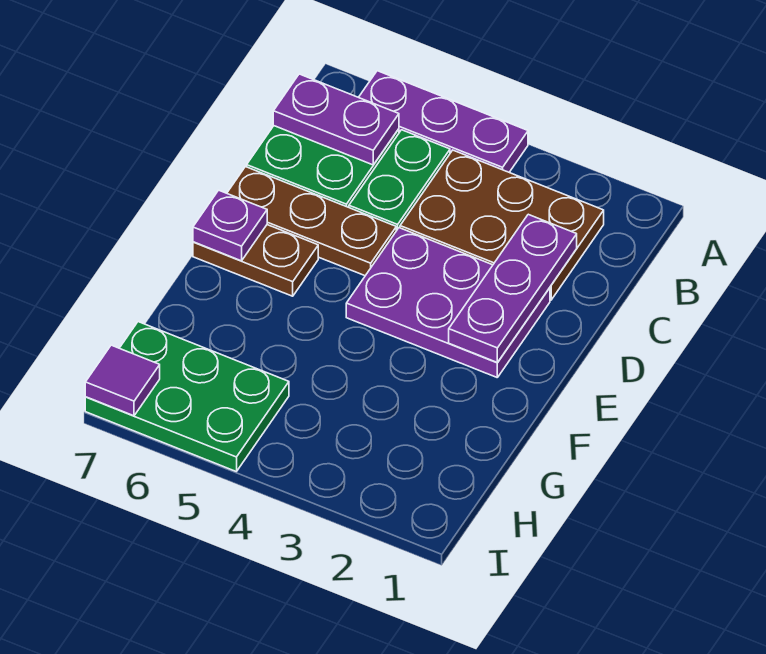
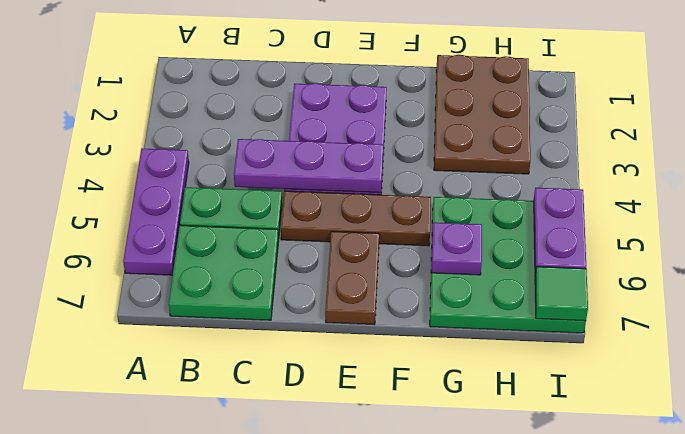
brown 2x3 plate [400,150,604,300] -> brown 2x3 plate moved to [434,55,530,174]
purple 1x2 plate [273,74,399,165] -> purple 1x2 plate moved to [534,188,586,275]
purple 1x3 plate [449,214,577,363] -> purple 1x3 plate moved to [234,139,383,193]
brown 1x3 plate [227,167,396,276] -> brown 1x3 plate turned to [281,191,431,246]
purple 1x1 plate [193,190,267,261] -> purple 1x1 plate moved to [432,222,482,275]
green 2x3 plate [85,322,289,472] -> green 3x3 plate [430,197,586,333]
purple 1x1 tile [85,345,160,416] -> green 1x1 tile [535,267,588,321]

